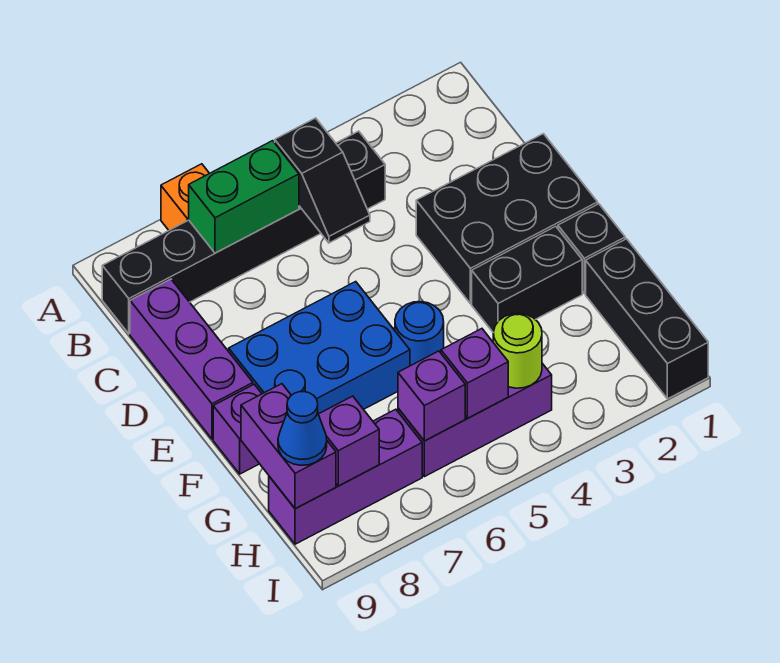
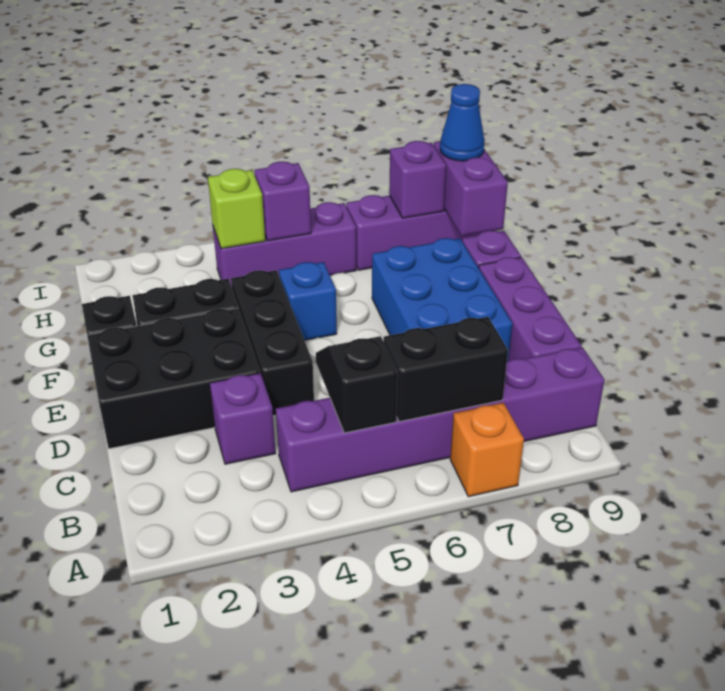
black 1x6 brick [102,131,385,334] -> purple 1x6 brick [276,347,604,492]
green 1x2 brick [189,141,299,253] -> black 1x2 brick [384,317,508,422]
blue 2x3 brick [229,282,410,414] -> blue 2x3 brick turned to [372,238,512,362]
blue 1x1 round brick [395,302,444,366] -> blue 1x1 brick [279,262,337,340]
black 1x3 brick [586,239,708,399] -> black 1x3 brick moved to [231,270,314,416]
lime 1x1 round brick [493,313,542,388] -> lime 1x1 brick [208,169,265,249]
purple 1x1 brick [398,351,465,441] -> purple 1x1 brick moved to [210,373,276,464]

